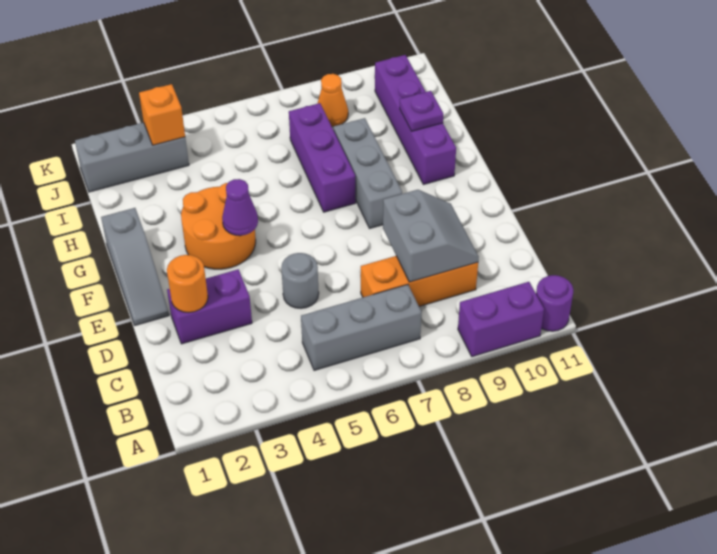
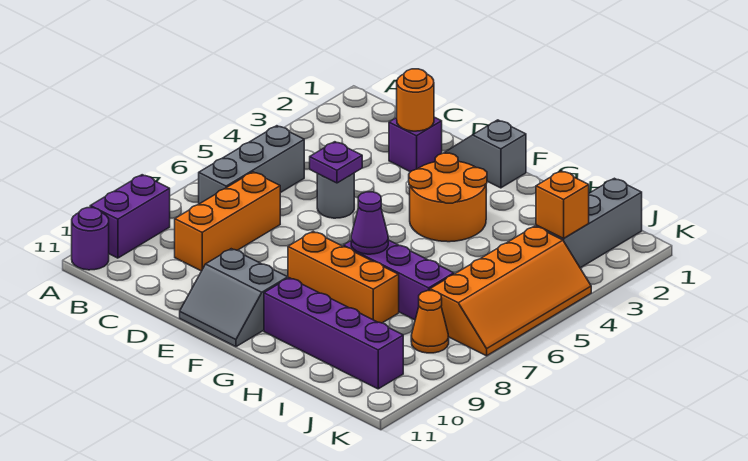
grey 2x2 slope [383,190,479,282] -> grey 2x2 slope moved to [180,249,288,347]
purple 1x2 brick [167,269,252,344] -> purple 1x1 brick [389,117,442,172]
grey 1x3 slope [101,208,169,325] -> grey 1x2 slope [445,120,526,188]
purple 1x1 cone [222,179,258,236] -> purple 1x1 cone moved to [351,192,388,254]
grey 1x3 brick [333,118,402,229] -> orange 1x3 brick [288,232,399,323]
purple 1x1 plate [400,91,443,131] -> purple 1x1 plate moved to [310,142,362,183]
none -> orange 2x4 slope [430,226,591,356]

